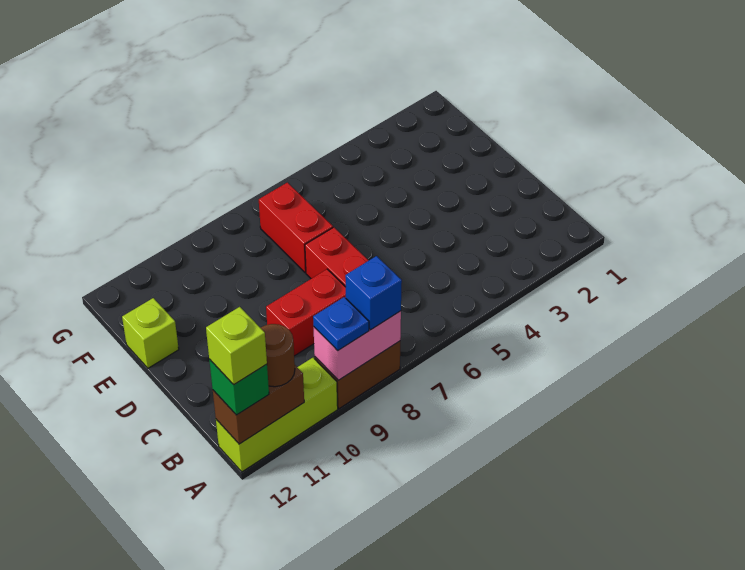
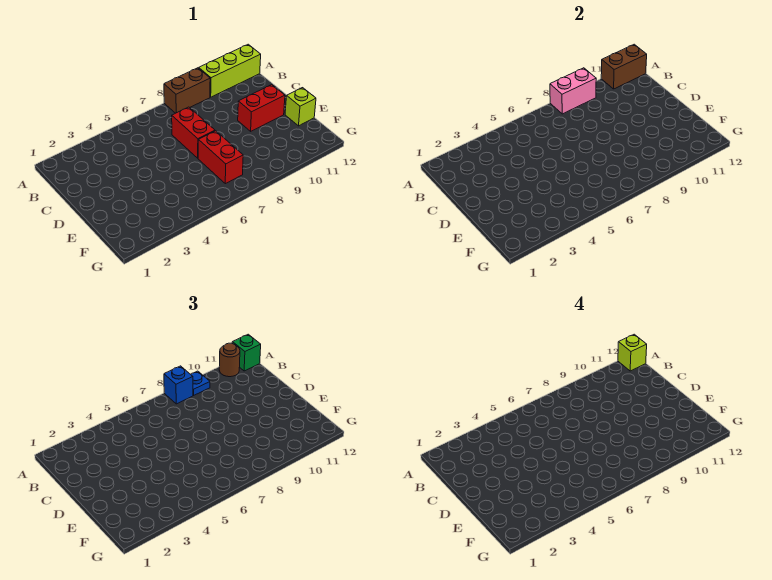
red 1x2 brick [266,269,346,356] -> red 1x2 brick moved to [238,85,285,131]

